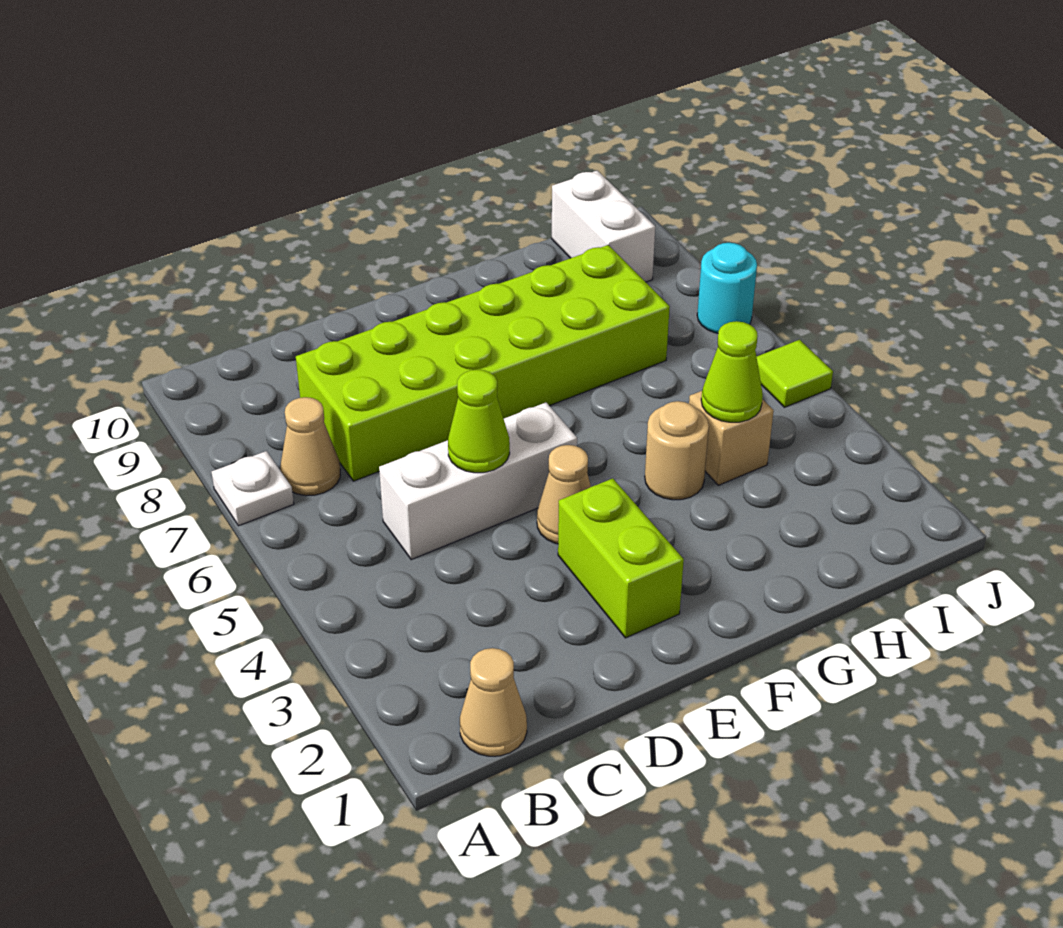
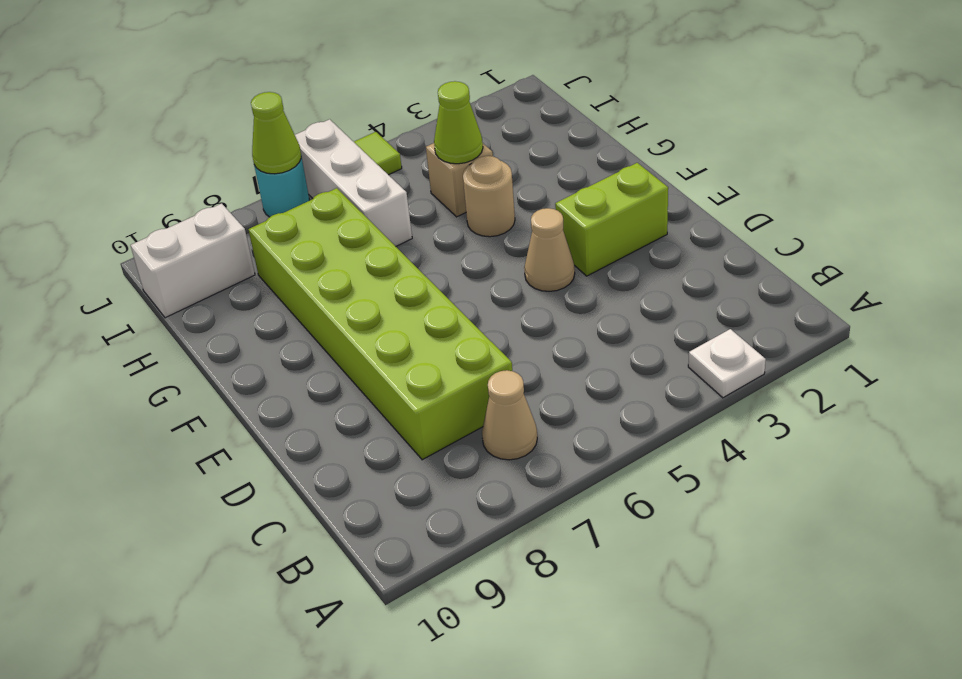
white 1x1 plate [212,451,294,526] -> white 1x1 plate moved to [688,329,766,398]
tan 1x1 cone [460,648,527,756] -> none
white 1x3 brick [379,403,577,560] -> white 1x3 brick moved to [295,119,412,246]
lime 1x1 cone [448,370,510,473] -> lime 1x1 cone moved to [251,92,301,174]

